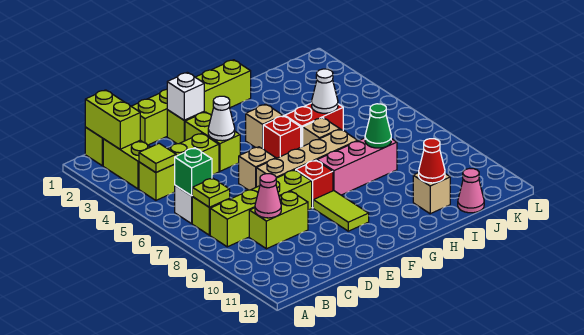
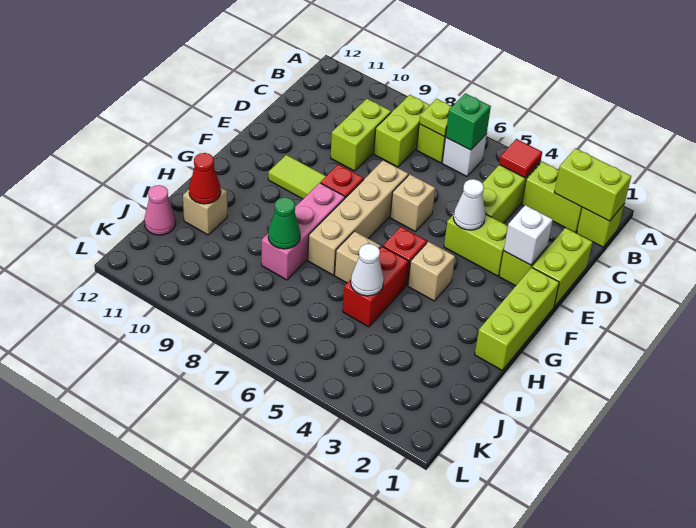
lime 1x1 tile [139,143,176,172] -> red 1x1 tile [499,139,542,178]
lime 1x4 brick [210,170,312,247] -> lime 1x2 brick [374,95,430,167]
pink 1x1 cone [255,174,281,218] -> none

